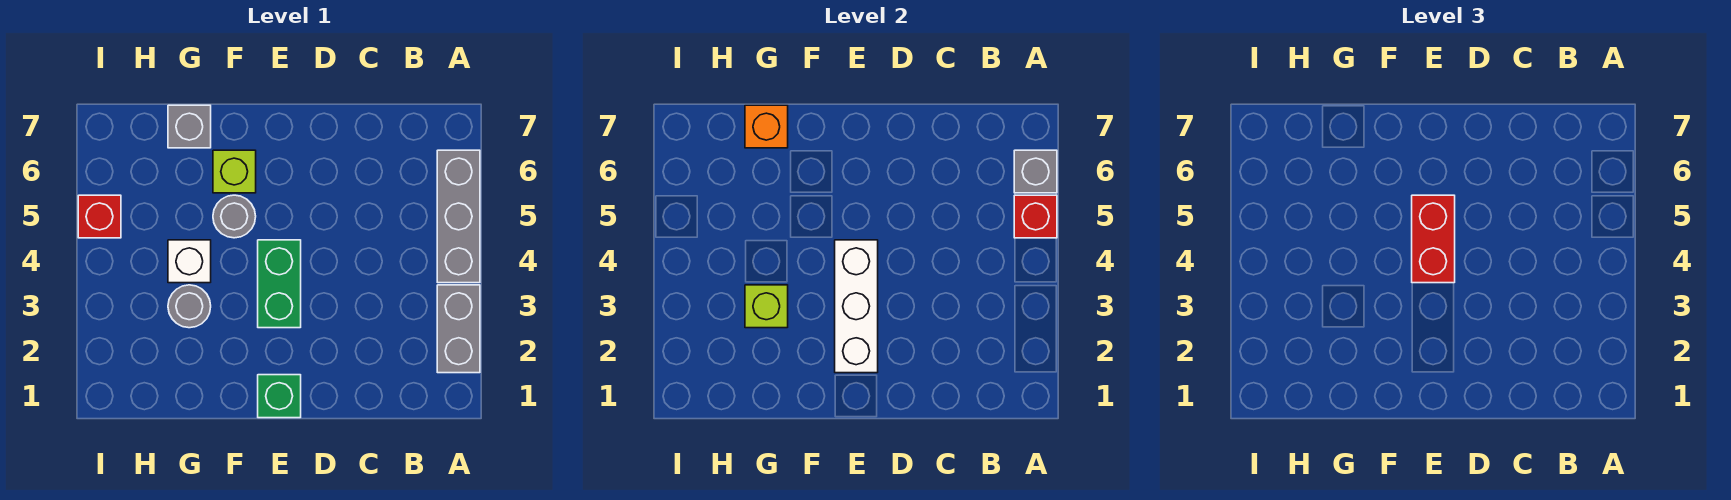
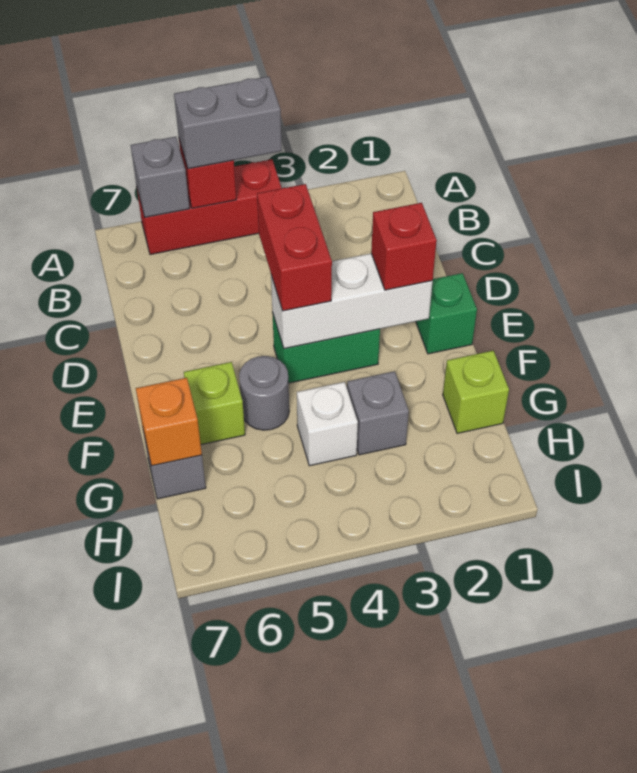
grey 1x2 brick [437,285,480,373] -> grey 1x2 brick moved to [174,76,282,169]
grey 1x3 brick [437,150,480,283] -> red 1x3 brick [137,159,282,255]
red 1x2 brick [1412,195,1455,283] -> red 1x2 brick turned to [257,184,332,311]
grey 1x1 round brick [168,285,211,328] -> grey 1x1 brick [347,371,409,455]
lime 1x1 brick [745,285,788,328] -> lime 1x1 brick moved to [443,351,509,433]
red 1x1 brick [78,195,121,238] -> red 1x1 brick moved to [371,203,437,290]

